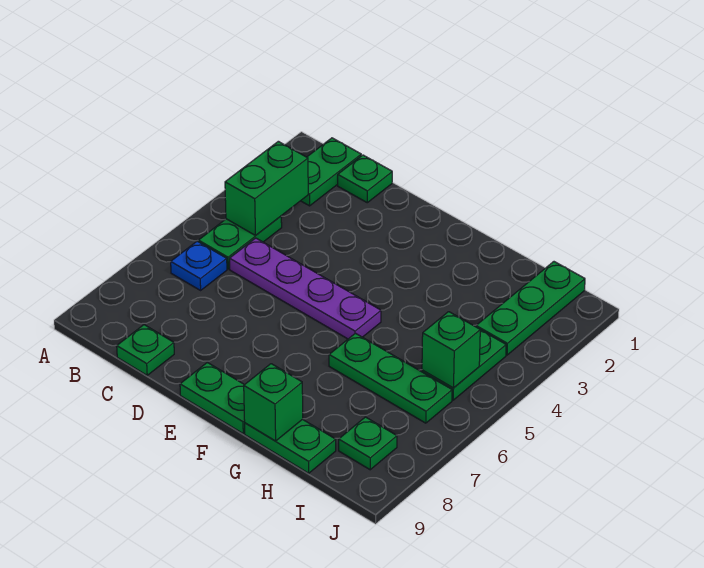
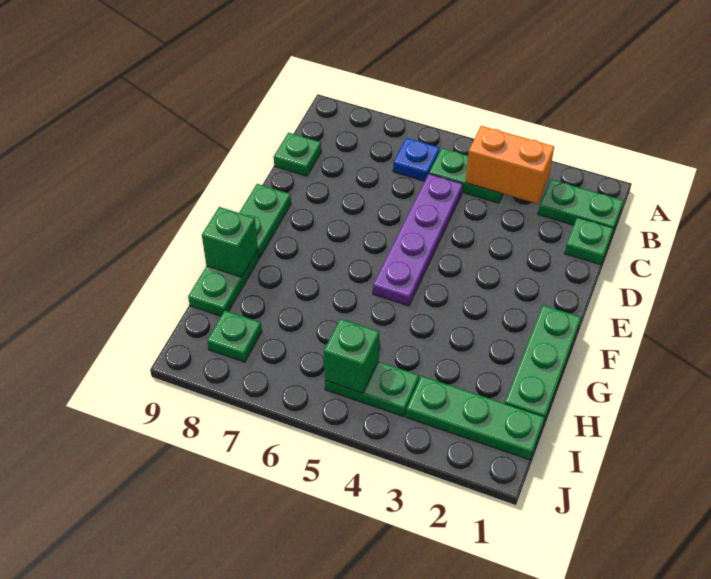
green 1x2 brick [225,141,308,235] -> orange 1x2 brick [466,126,554,204]
green 1x3 plate [329,333,452,423] -> green 1x3 plate moved to [505,305,581,421]

